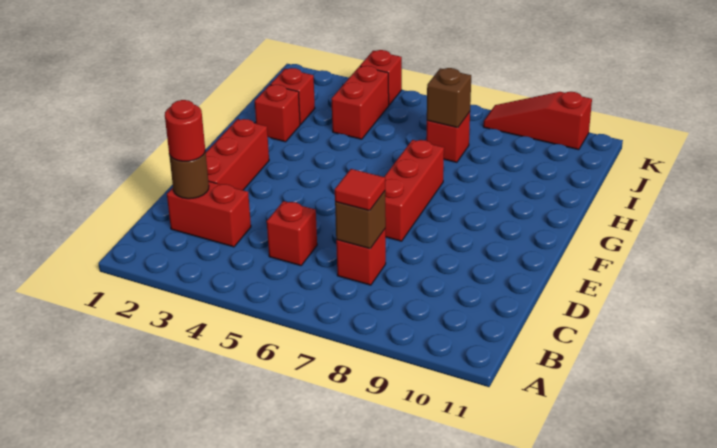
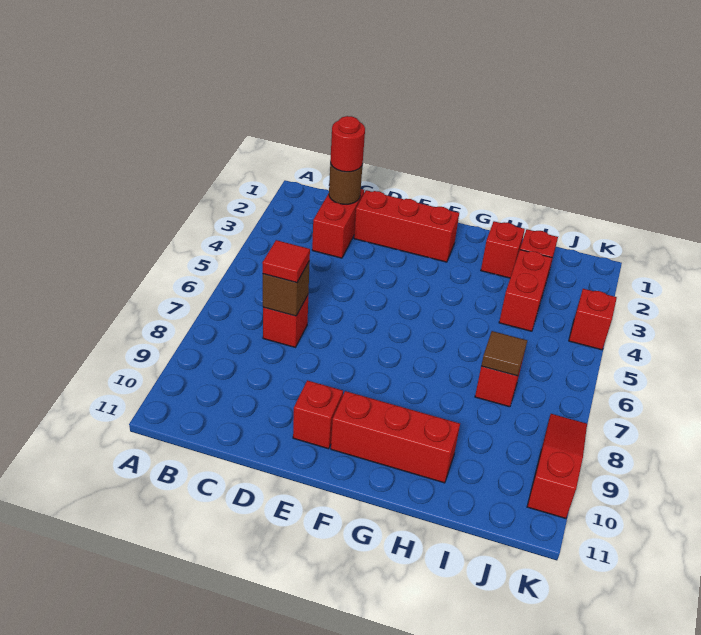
red 1x1 brick [267,201,317,266] -> red 1x1 brick moved to [293,380,343,449]
red 1x3 brick [384,140,444,241] -> red 1x3 brick moved to [331,391,460,483]
red 1x2 brick [331,66,389,139] -> red 1x2 brick turned to [499,250,552,331]
brown 1x1 brick [427,68,471,128] -> brown 1x1 tile [481,331,527,376]

